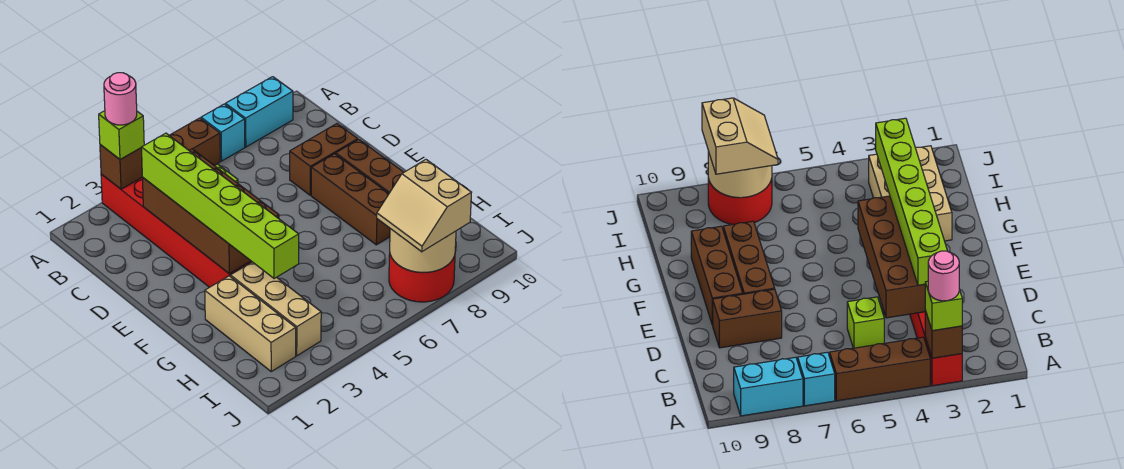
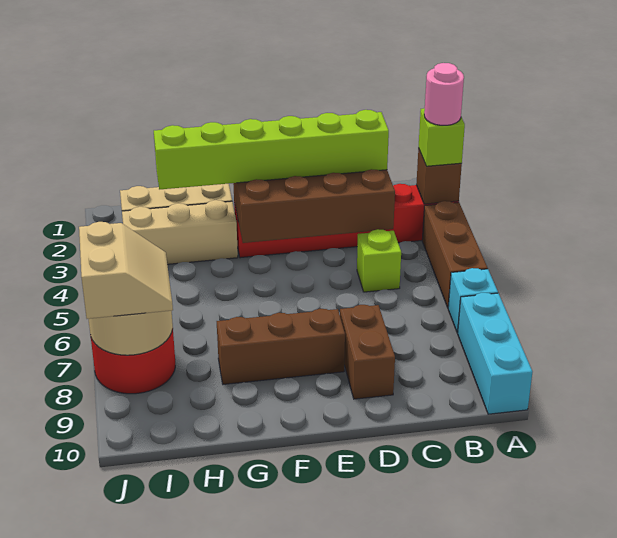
cyan 1x2 brick [225,77,293,147] -> cyan 1x3 brick [458,293,532,414]
brown 1x3 brick [336,140,404,193] -> none
tan 2x2 slope [377,160,471,252] -> tan 2x2 slope turned to [79,222,173,319]

